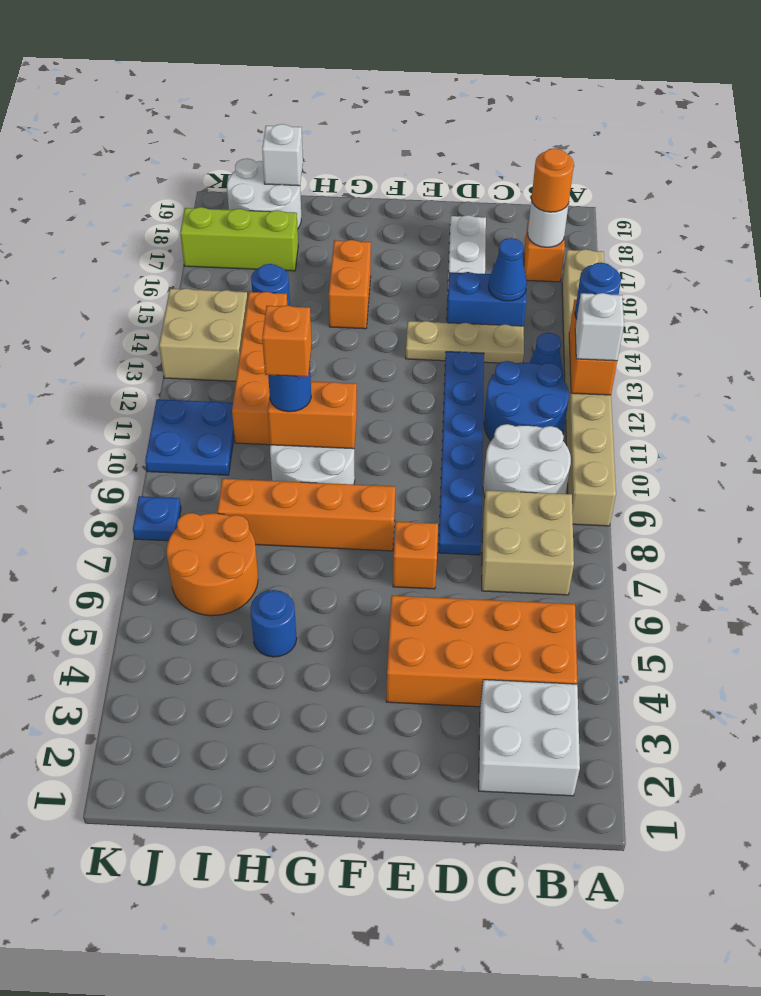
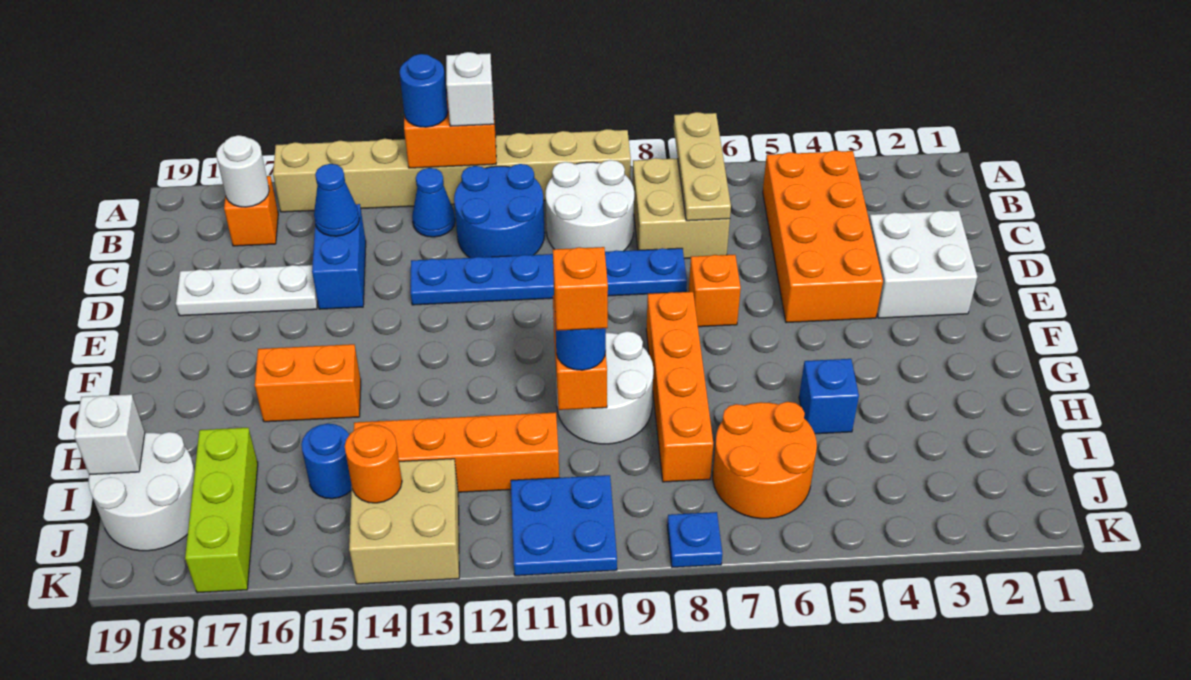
white 2x2 brick [479,680,580,796] -> white 2x2 brick moved to [869,210,977,318]
orange 1x1 round brick [531,148,574,212] -> orange 1x1 round brick moved to [345,425,402,503]
tan 1x3 plate [406,321,524,363] -> tan 1x3 plate moved to [674,112,731,221]
blue 1x1 round brick [250,590,297,657] -> blue 1x1 brick [799,359,859,434]

